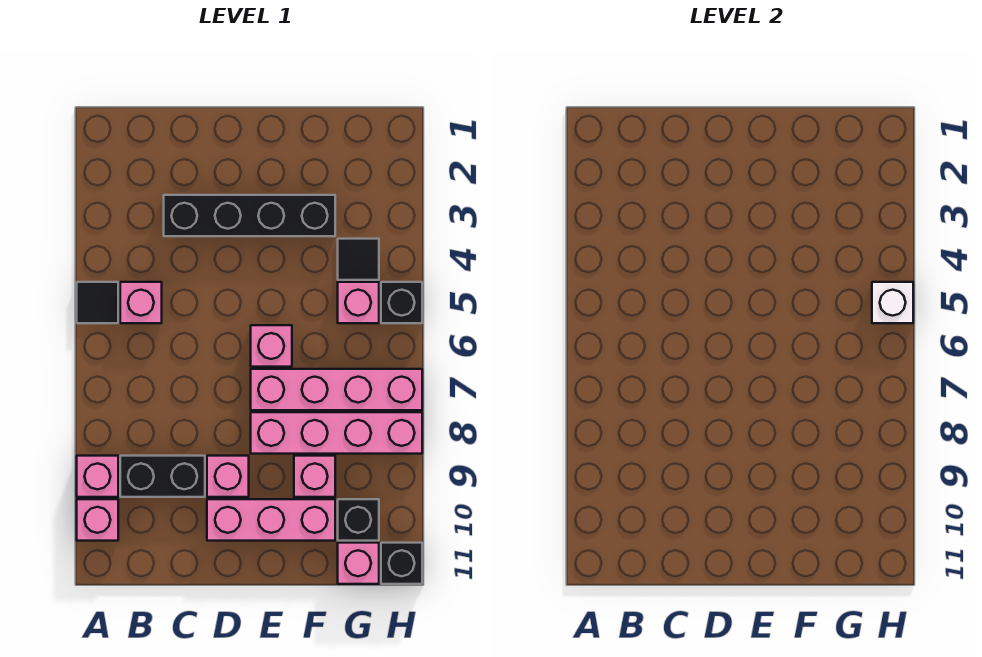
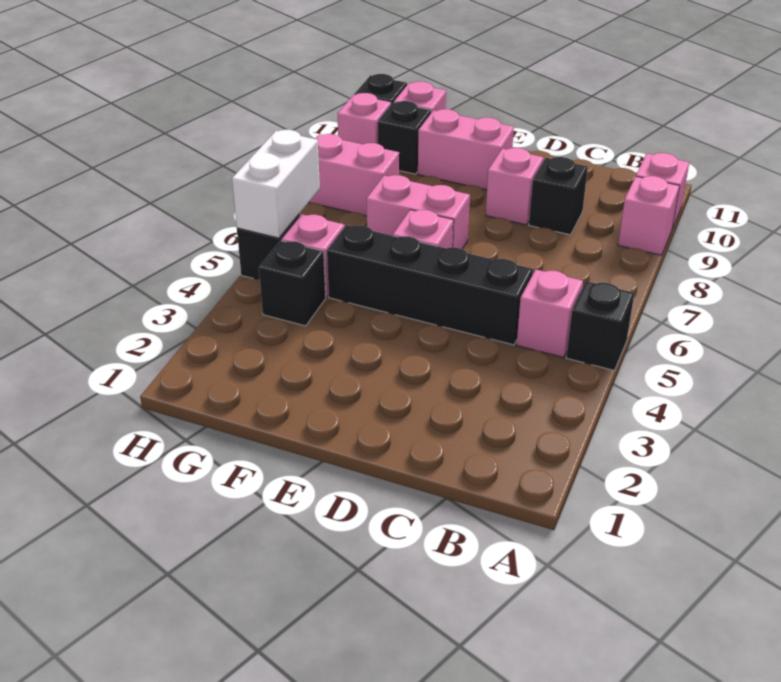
black 1x1 tile [77,282,118,323] -> black 1x1 brick [566,281,634,371]
black 1x2 brick [120,456,205,497] -> black 1x1 brick [529,157,588,235]
black 1x4 brick [164,195,335,236] -> black 1x4 brick moved to [327,225,533,345]
pink 1x3 brick [207,499,335,541] -> pink 1x2 brick [418,109,514,190]
pink 1x4 brick [251,369,422,410] -> pink 1x2 brick [367,175,470,249]
pink 1x4 brick [251,412,422,454] -> pink 1x2 brick [309,134,399,216]
pink 1x1 brick [294,456,335,497] -> pink 1x1 brick moved to [337,93,391,144]
black 1x1 tile [338,239,379,280] -> black 1x1 brick [259,241,326,326]
white 1x1 brick [872,282,913,323] -> white 1x2 brick [232,130,320,238]

